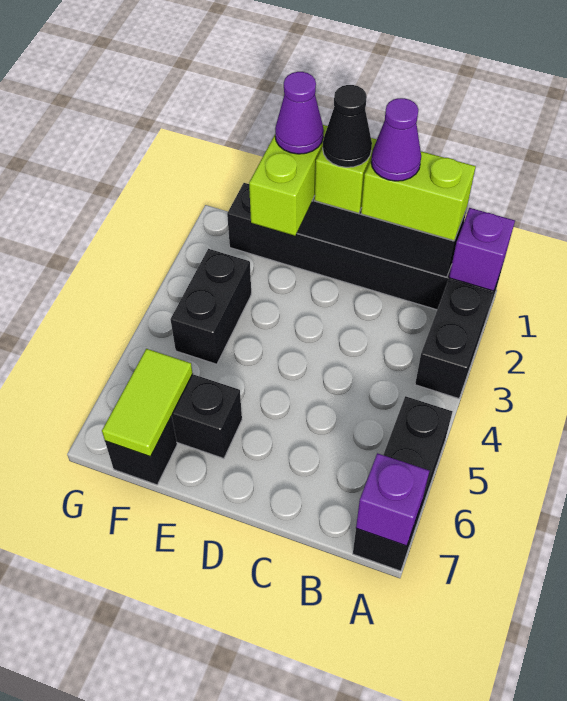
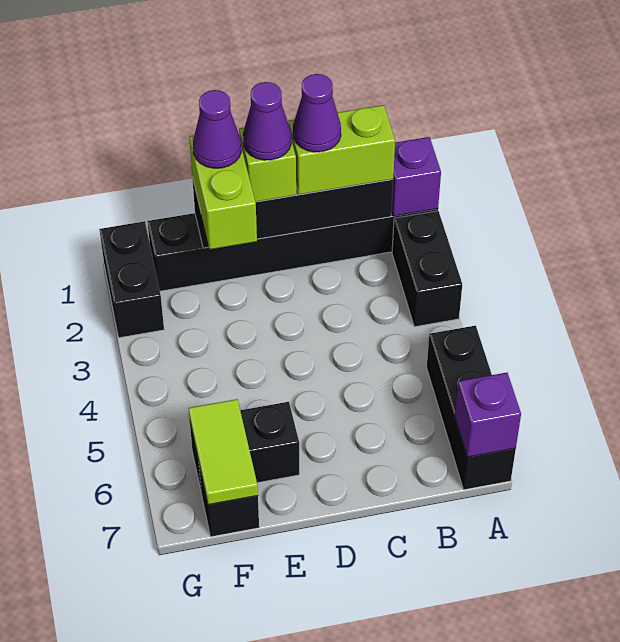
black 1x1 cone [323,85,372,167] -> purple 1x1 cone [243,82,291,160]
black 1x2 brick [170,249,251,364] -> black 1x2 brick moved to [99,221,164,338]

